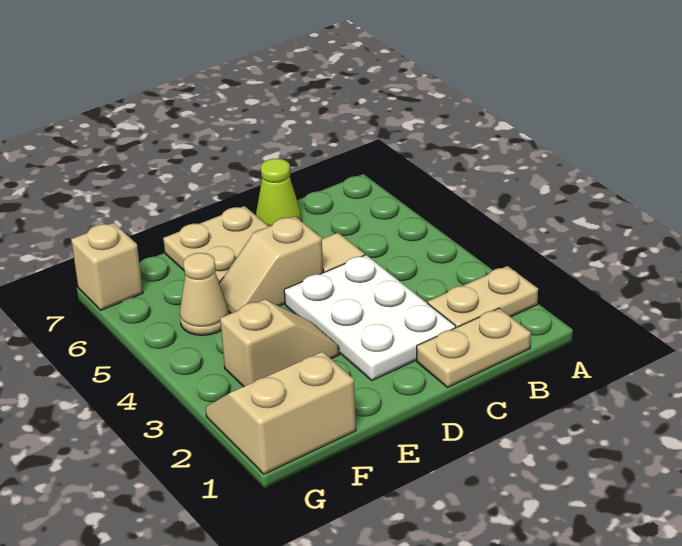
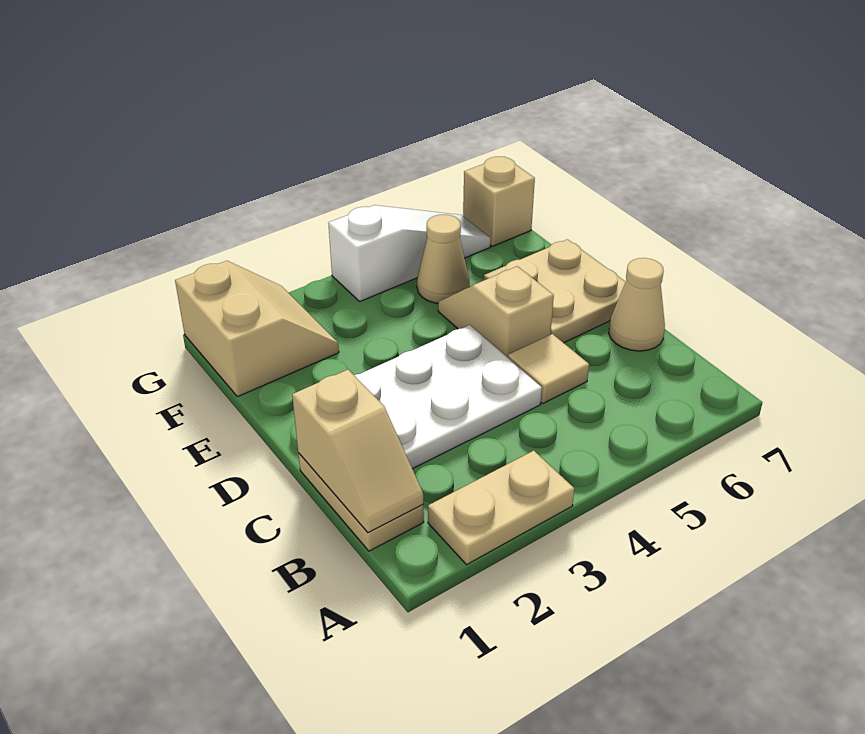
tan 1x2 plate [428,266,538,328] -> tan 1x2 plate turned to [428,451,574,565]
lime 1x1 cone [256,159,302,226] -> tan 1x1 cone [609,258,665,351]
tan 1x2 slope [220,299,339,387] -> tan 1x2 slope moved to [292,370,423,533]
none -> white 1x3 slope [328,205,491,301]

